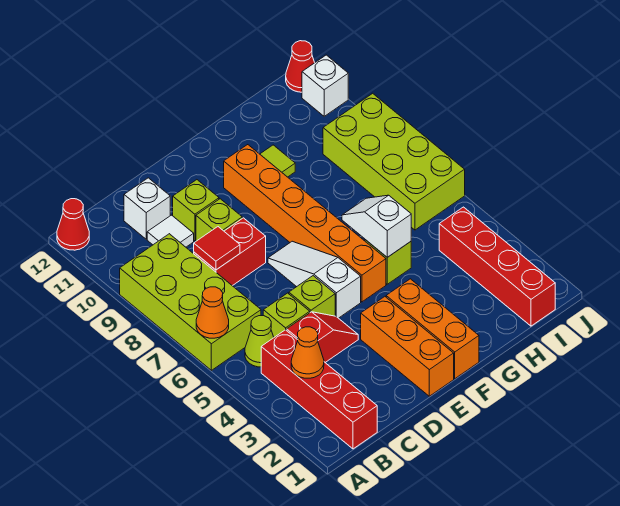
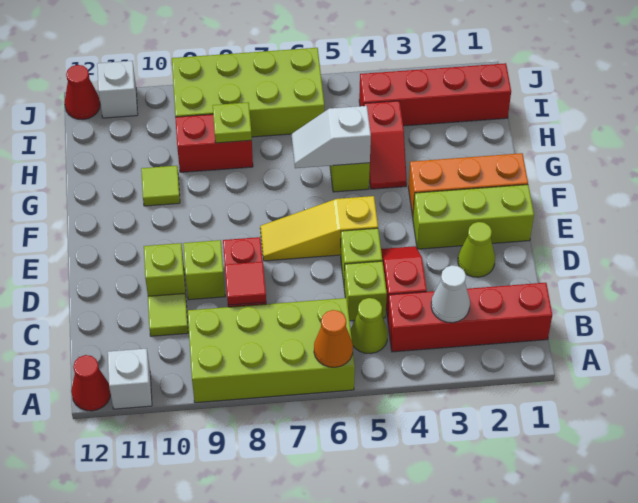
orange 1x1 cone [291,327,324,378] -> white 1x1 cone [431,265,470,323]
white 1x1 tile [147,215,194,247] -> lime 1x1 tile [148,293,188,336]
white 1x1 brick [124,178,170,239] -> white 1x1 brick moved to [108,349,152,409]
none -> lime 1x1 cone [458,222,495,277]
orange 1x3 brick [361,297,454,396] -> lime 1x3 brick [413,185,534,249]
white 1x3 slope [268,241,361,318] -> yellow 1x3 slope [260,196,378,261]
orange 1x6 brick [224,145,386,302] -> none
none -> red 1x2 slope [364,101,407,189]
none -> red 1x2 brick [175,114,253,172]
none -> lime 1x1 plate [213,103,252,143]

